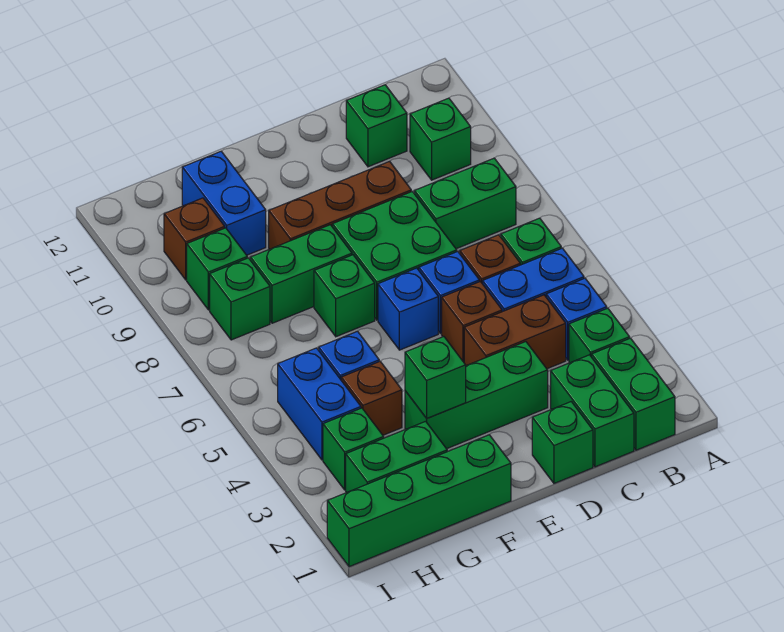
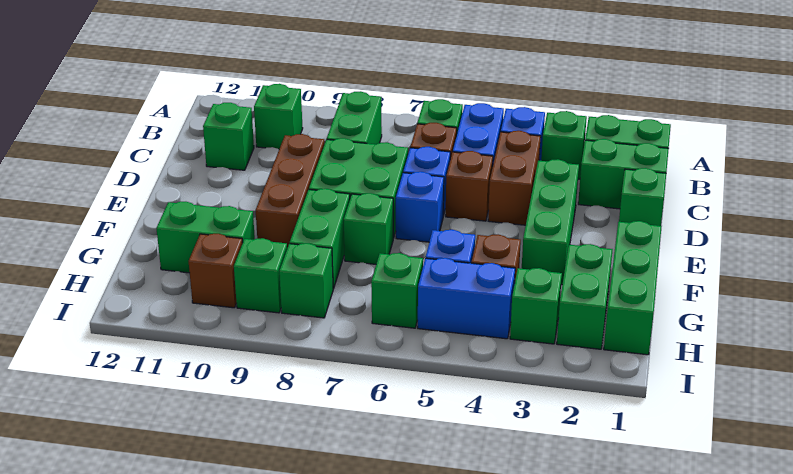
green 1x4 brick [327,435,511,567] -> green 1x3 brick [604,221,662,355]
green 1x1 brick [405,337,466,418] -> green 1x1 brick moved to [371,253,423,328]
blue 1x2 brick [182,151,266,255] -> green 1x2 brick [156,202,255,273]

